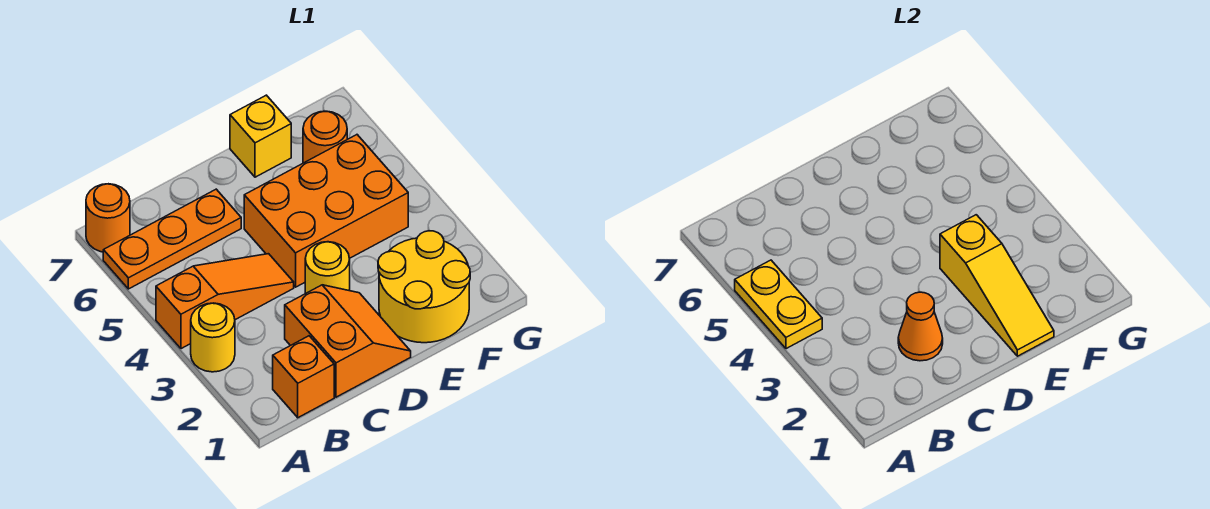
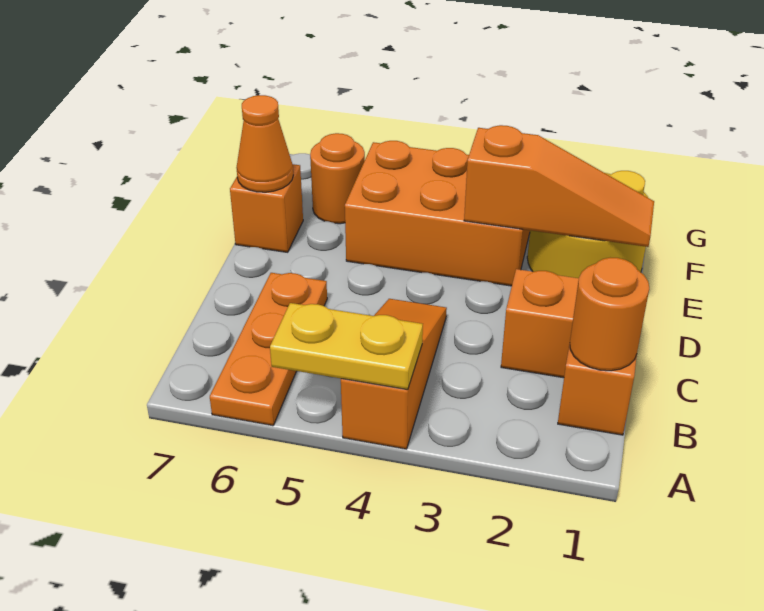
yellow 1x1 round brick [191,303,235,372] -> none
orange 1x1 round brick [86,184,130,252] -> orange 1x1 round brick moved to [570,258,649,371]
orange 1x1 cone [898,292,943,361] -> orange 1x1 cone moved to [236,95,293,192]
yellow 1x1 round brick [305,242,350,293] -> none
orange 2x3 brick [244,135,408,287] -> orange 2x3 brick turned to [345,141,530,286]
yellow 1x3 slope [940,215,1054,356] -> orange 1x3 slope [464,125,654,247]
yellow 1x1 brick [230,95,291,177] -> orange 1x1 brick [230,164,303,252]

